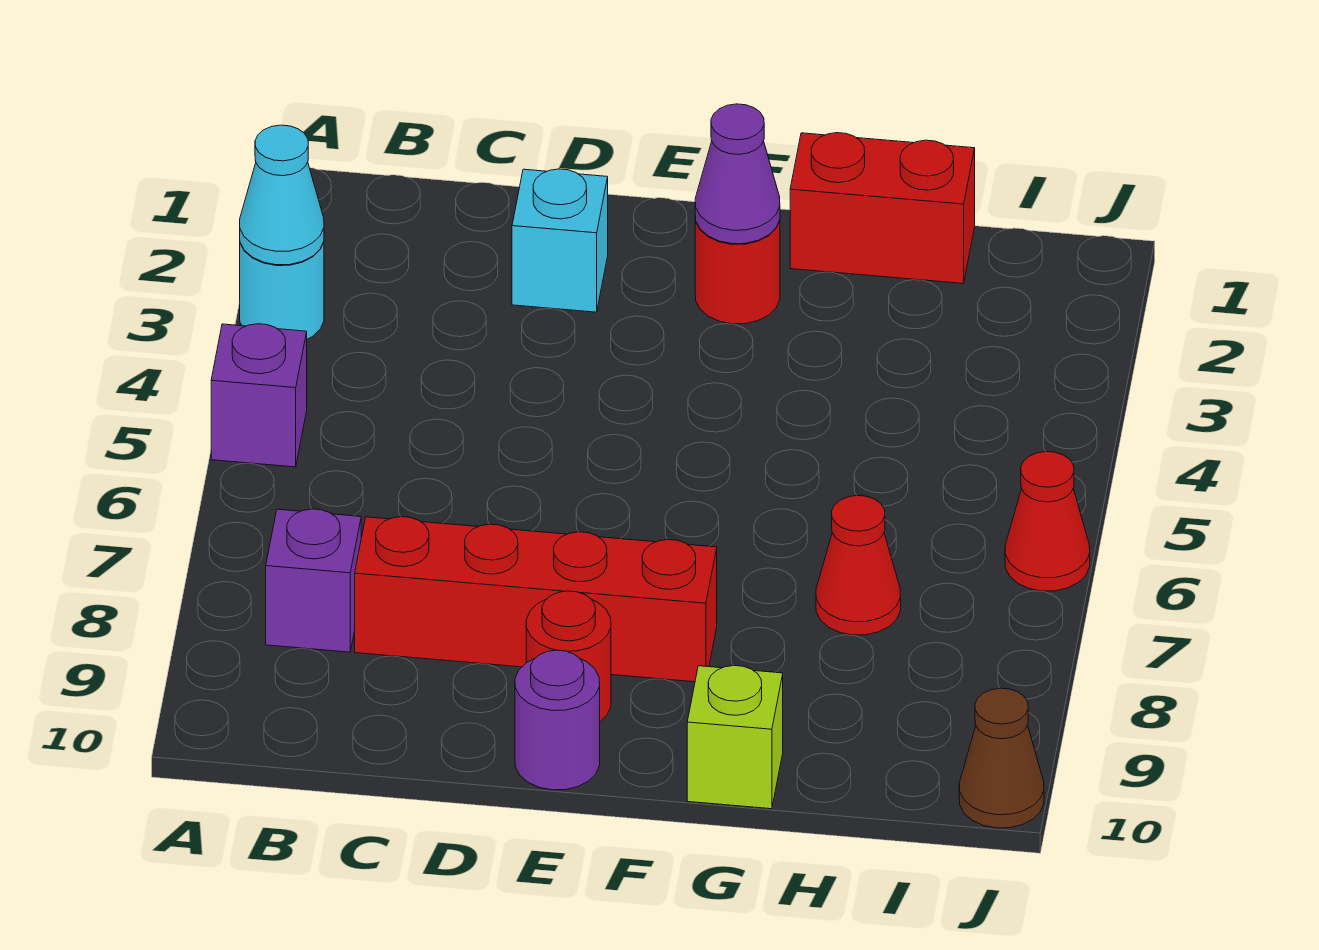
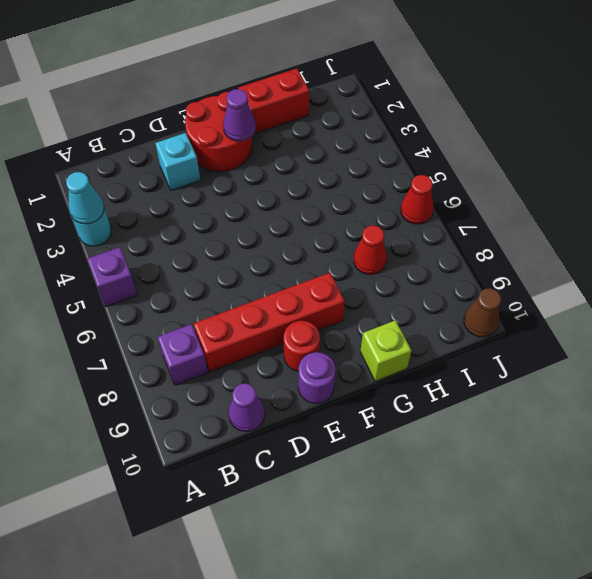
none -> purple 1x1 cone [228,383,265,431]
red 1x1 round brick [695,217,780,324] -> red 2x2 round brick [185,92,252,172]

